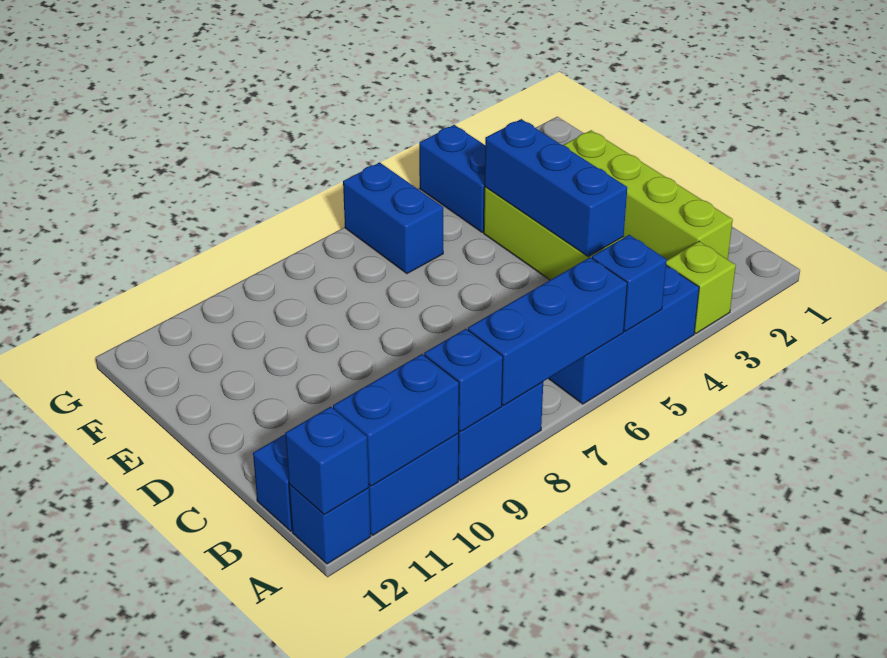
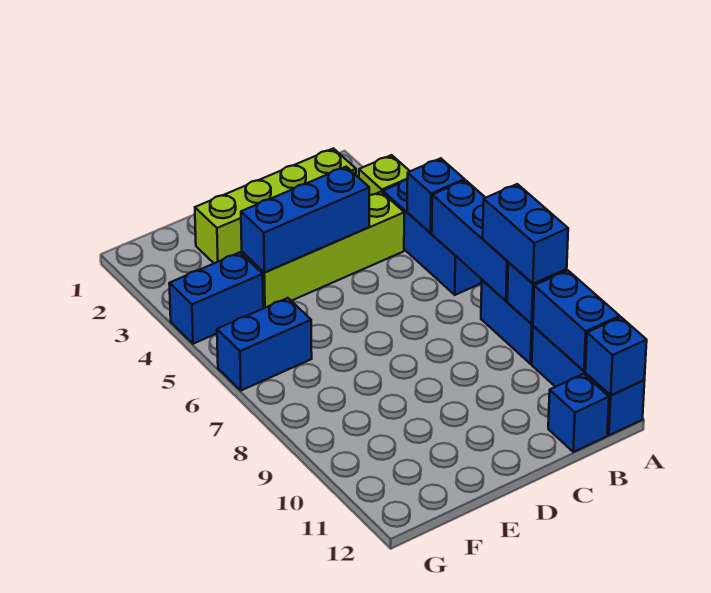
none -> blue 1x2 brick [483,184,568,284]

